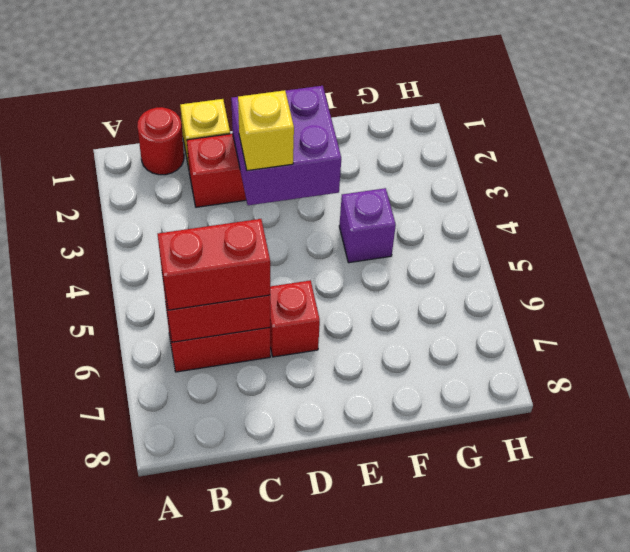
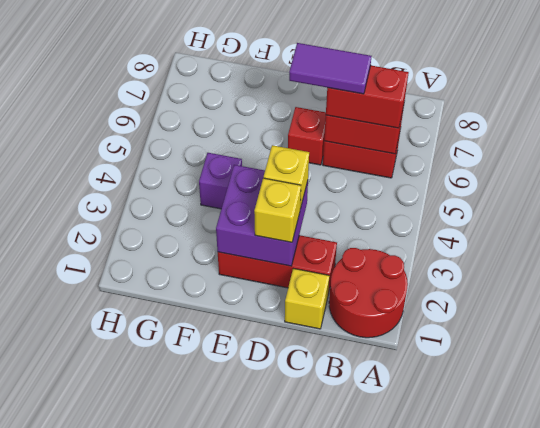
red 1x1 round brick [137,107,184,175] -> red 2x2 round brick [329,248,408,338]
none -> purple 1x2 tile [289,43,371,94]
none -> yellow 1x1 brick [254,178,301,242]

